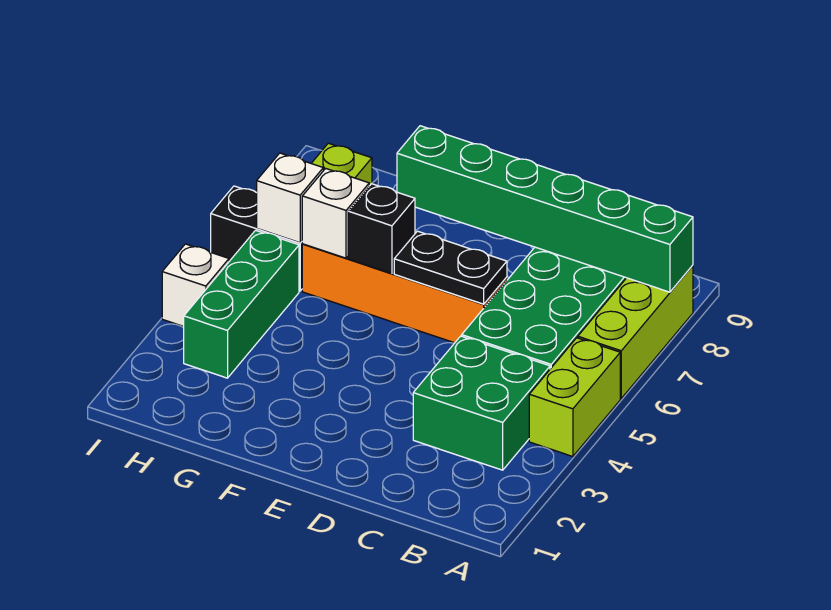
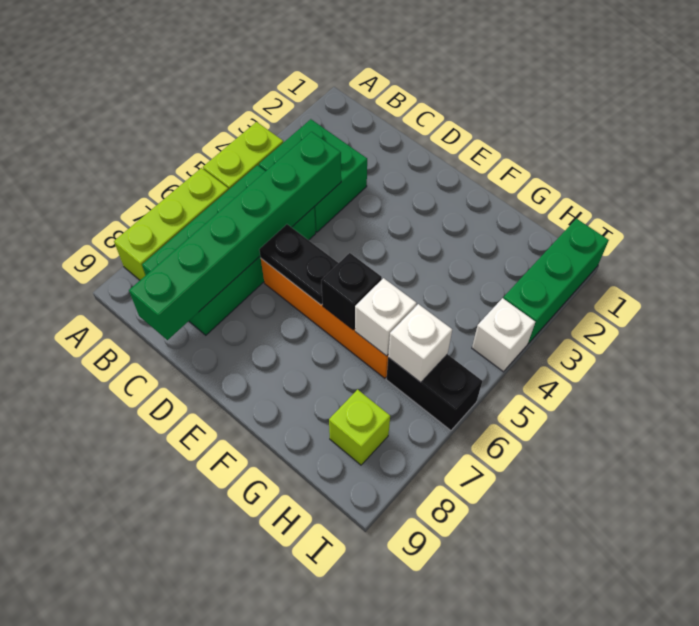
green 1x6 brick [397,126,693,292] -> green 1x6 brick turned to [129,132,341,340]
green 1x3 brick [184,230,299,378] -> green 1x3 brick moved to [503,219,609,344]

